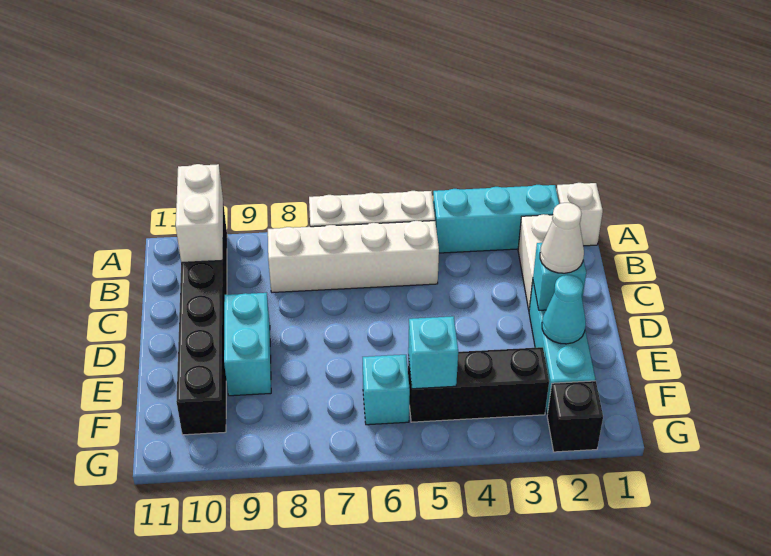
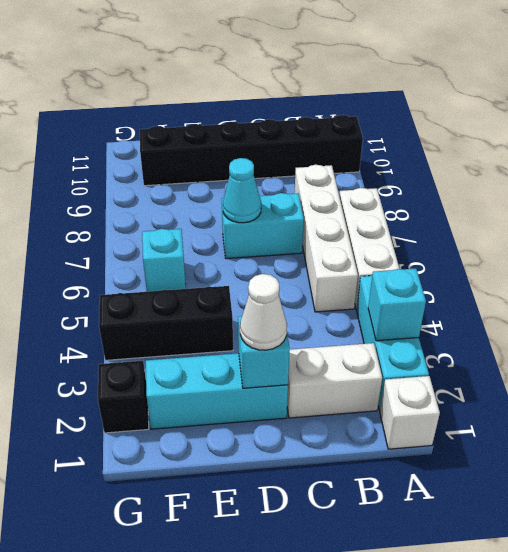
white 1x2 brick [176,164,223,263] -> none
cyan 1x2 brick [224,293,271,396] -> cyan 1x2 brick moved to [222,193,304,259]
cyan 1x1 cone [542,275,586,344] -> cyan 1x1 cone moved to [223,158,261,223]
black 1x3 brick [408,347,549,422] -> black 1x3 brick turned to [99,286,233,360]
cyan 1x1 brick [408,316,458,389] -> cyan 1x1 brick moved to [368,269,426,341]

